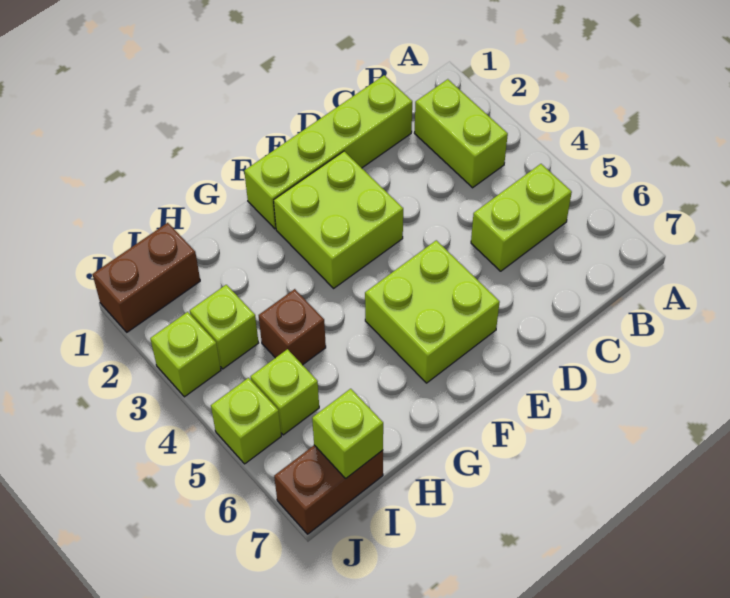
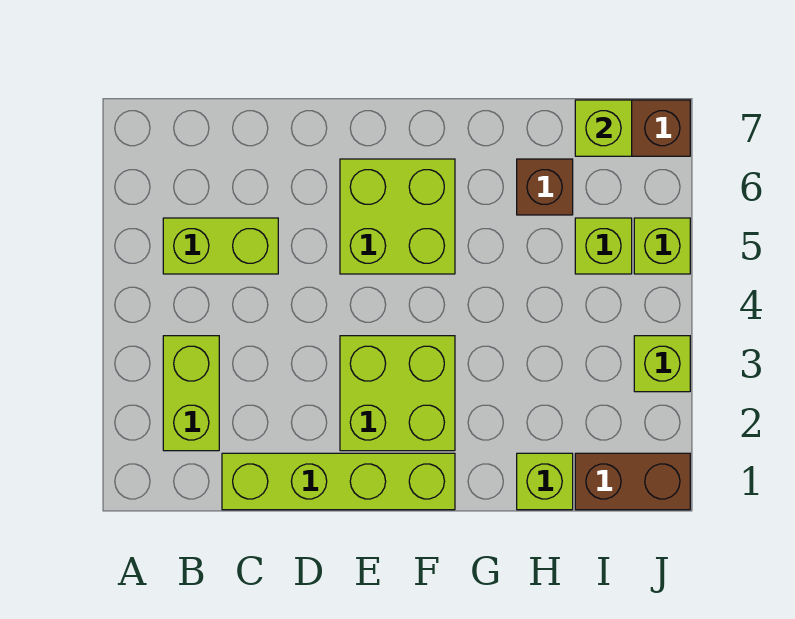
brown 1x1 brick [259,289,326,365] -> brown 1x1 brick moved to [517,159,573,215]
lime 1x1 brick [190,285,258,369] -> lime 1x1 brick moved to [517,453,573,510]

